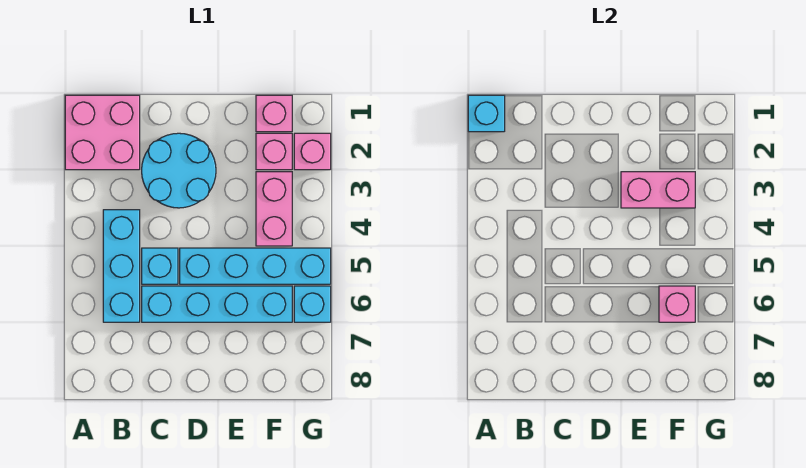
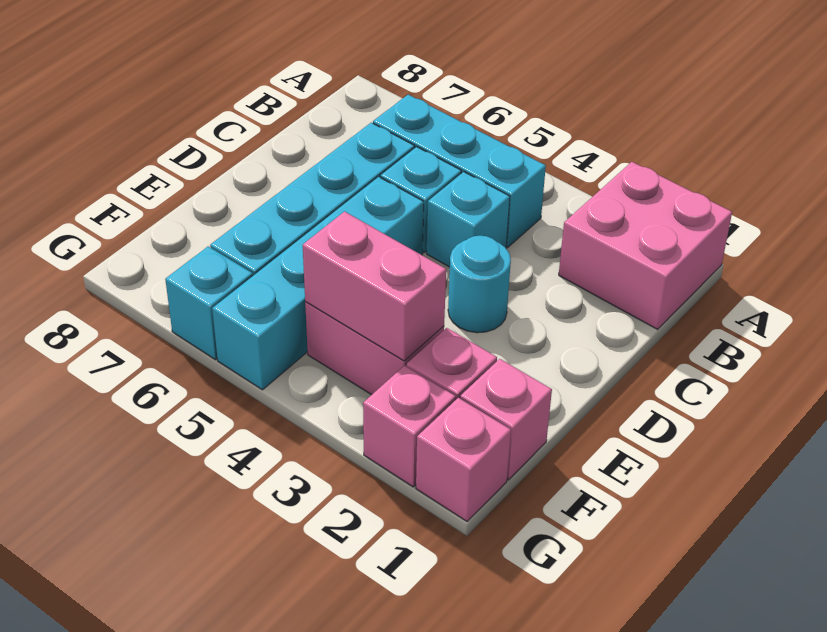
cyan 1x1 brick [468,95,505,132] -> cyan 1x1 brick moved to [427,172,510,267]
cyan 2x2 round brick [142,133,216,208] -> cyan 1x1 round brick [448,236,511,333]
pink 1x2 brick [621,172,695,208] -> pink 1x2 brick turned to [303,212,446,361]
pink 1x1 brick [659,286,695,322] -> pink 1x1 brick moved to [416,398,511,521]

